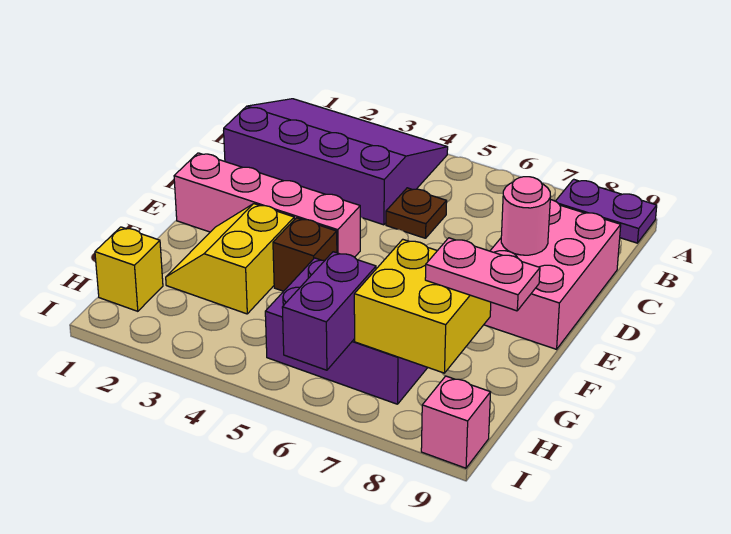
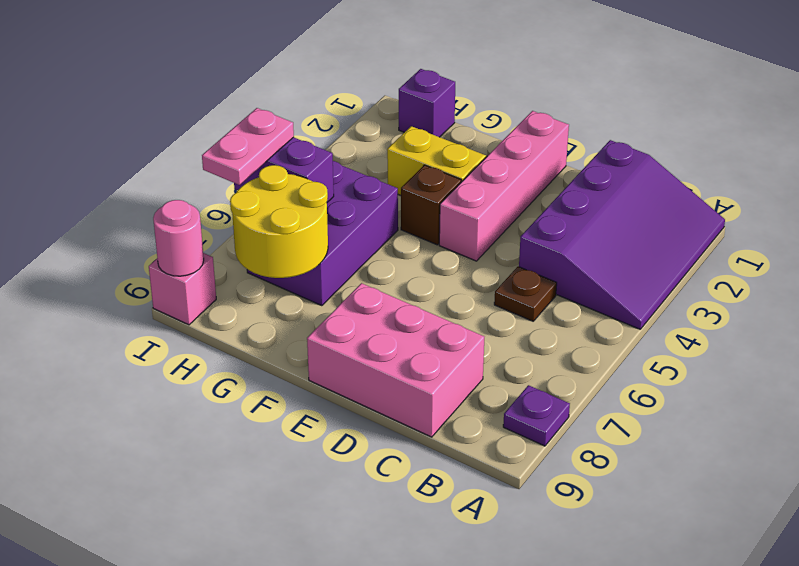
purple 1x2 plate [556,179,657,243] -> purple 1x1 plate [503,385,570,446]
pink 1x1 round brick [501,177,551,255] -> pink 1x1 round brick moved to [153,200,204,276]
yellow 2x2 brick [354,239,491,373] -> yellow 2x2 round brick [230,165,328,278]
pink 1x2 plate [425,238,540,311] -> pink 1x2 plate moved to [202,108,294,185]
yellow 1x1 brick [95,227,163,311] -> purple 1x1 brick [399,69,455,137]

